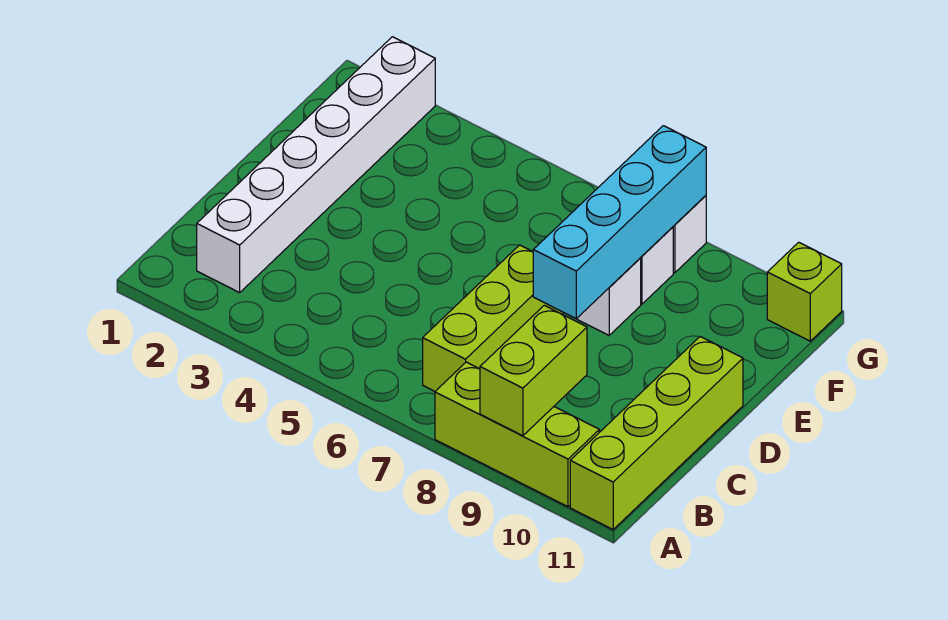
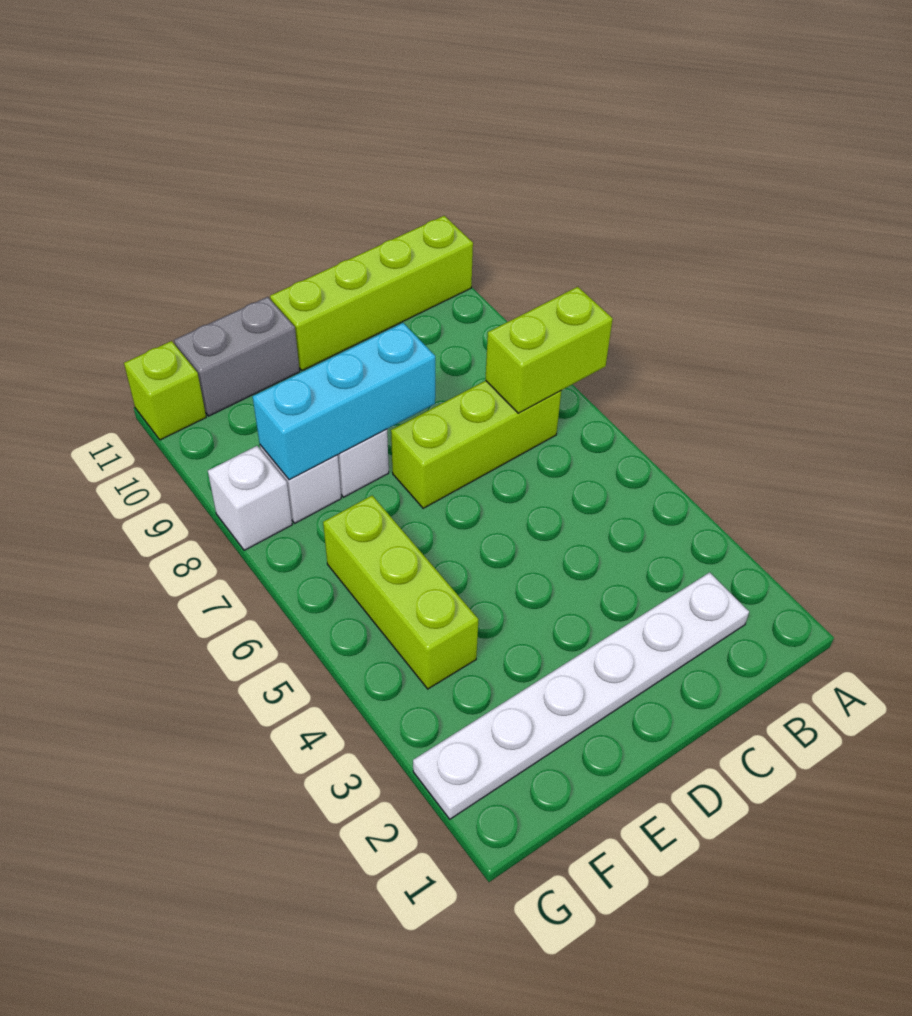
lime 1x3 brick [435,362,599,507] -> lime 1x3 brick moved to [323,496,478,689]
lime 1x2 brick [480,305,587,436] -> lime 1x2 brick moved to [485,287,613,413]
white 1x6 brick [197,37,435,293] -> white 1x6 plate [413,572,749,819]
cyan 1x4 brick [533,126,706,319] -> cyan 1x3 brick [253,323,435,480]
none -> grey 1x2 brick [174,297,300,416]

